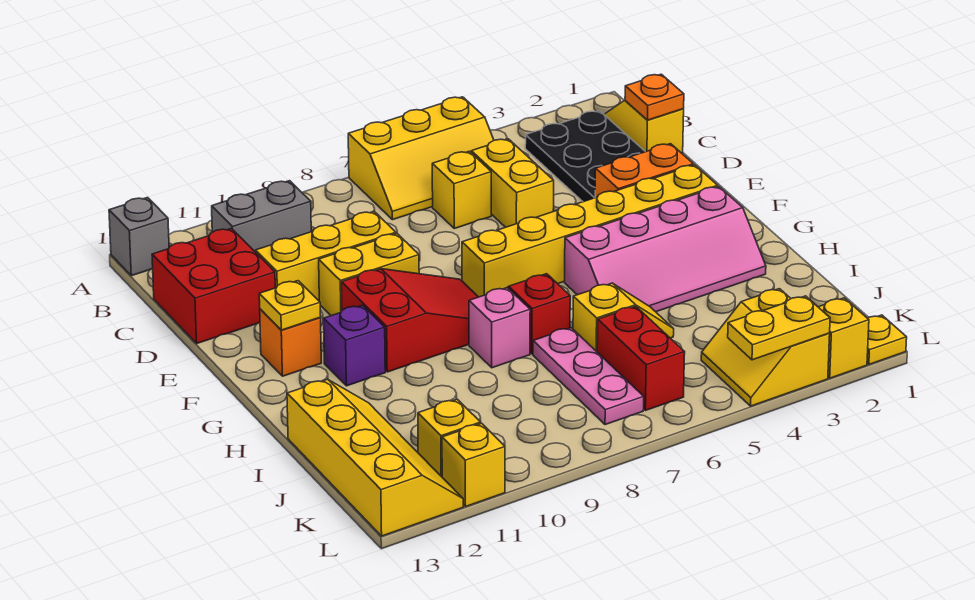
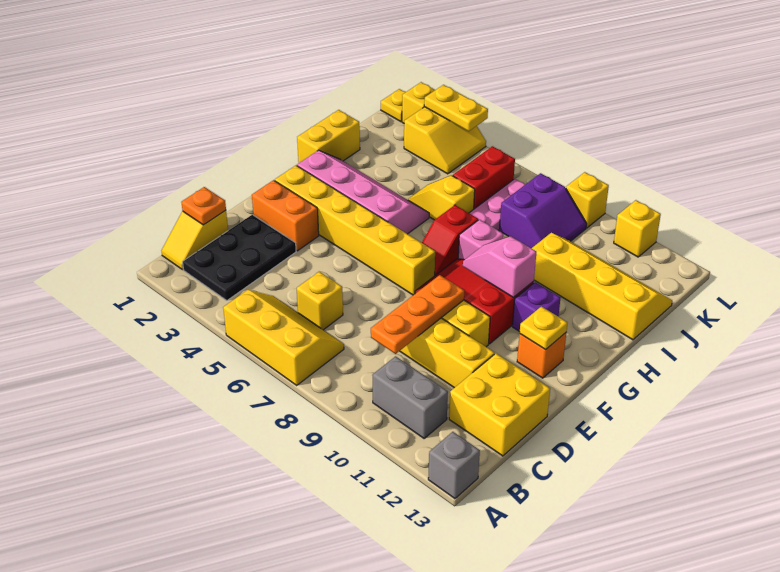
yellow 1x2 brick [471,139,554,227] -> yellow 1x2 brick moved to [297,110,360,163]
none -> orange 1x3 plate [371,275,464,354]
red 2x2 brick [152,228,275,343] -> yellow 2x2 brick [449,354,550,456]
none -> pink 1x2 slope [463,236,536,297]
yellow 2x4 slope [287,379,463,536] -> yellow 2x4 slope turned to [532,233,672,340]
none -> purple 2x2 slope [499,173,587,248]
yellow 1x1 brick [418,399,481,477] -> yellow 1x1 brick moved to [566,172,609,228]

